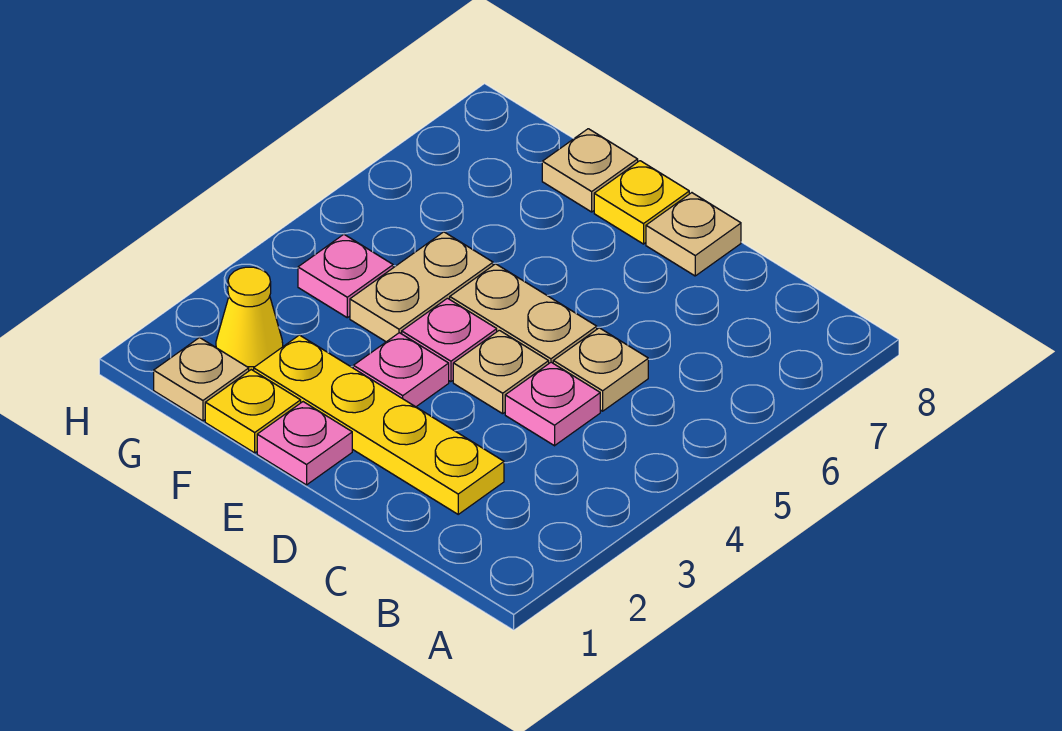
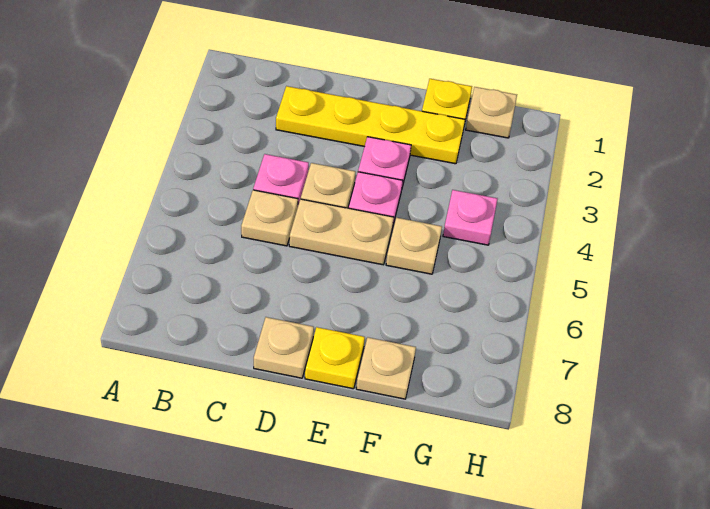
pink 1x1 plate [257,402,352,485] -> none
tan 1x2 plate [350,232,493,342] -> tan 1x1 plate [386,218,442,274]
yellow 1x1 cone [216,267,283,371] -> none

